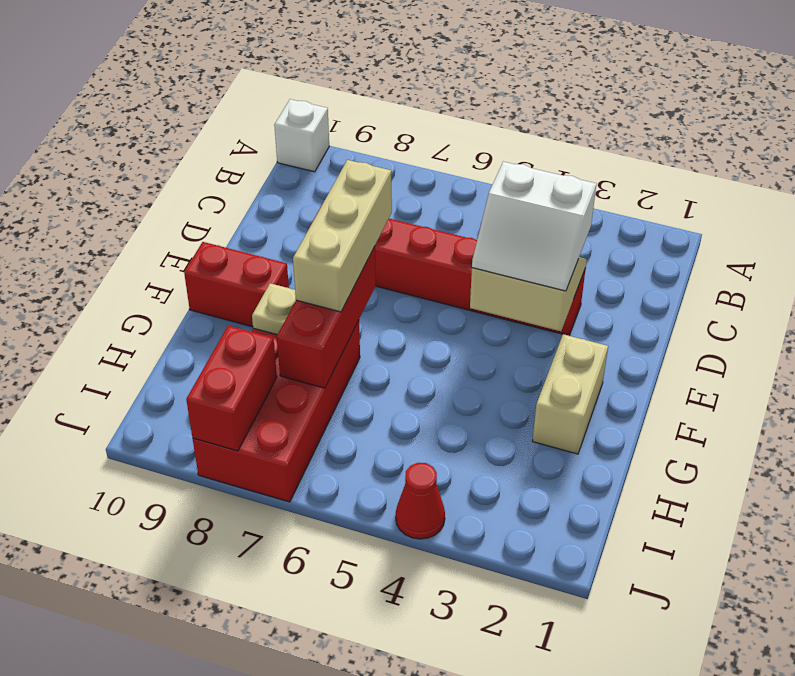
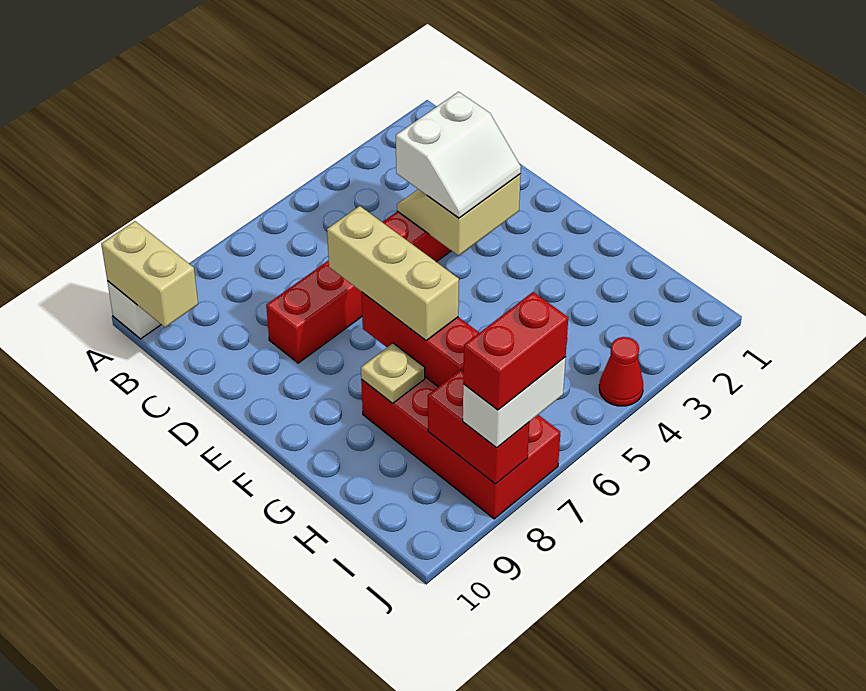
tan 1x2 brick [533,334,608,454] -> tan 1x2 brick moved to [101,221,198,327]
red 1x2 brick [184,242,289,327] -> red 1x2 brick moved to [463,292,568,410]
none -> white 1x2 brick [463,357,566,448]

